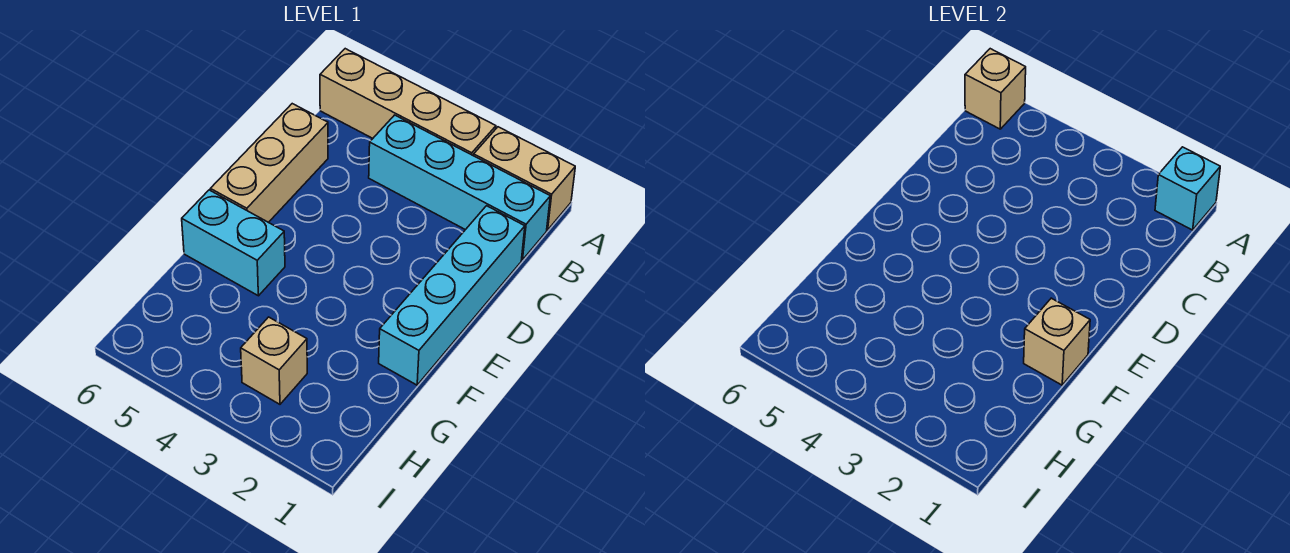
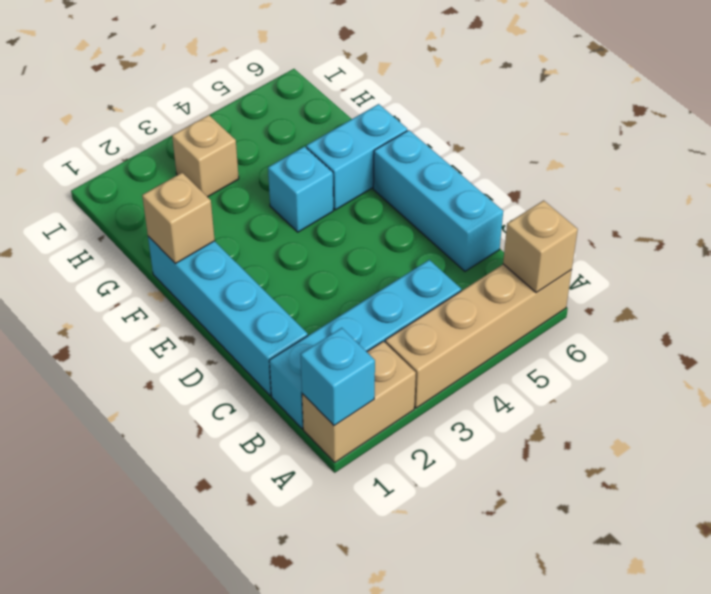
tan 1x3 brick [210,104,328,223] -> cyan 1x3 brick [373,130,503,271]
none -> cyan 1x1 brick [268,147,333,232]

